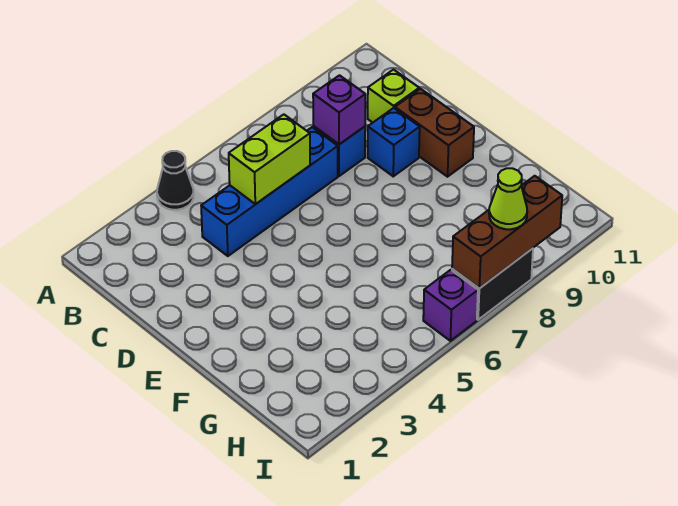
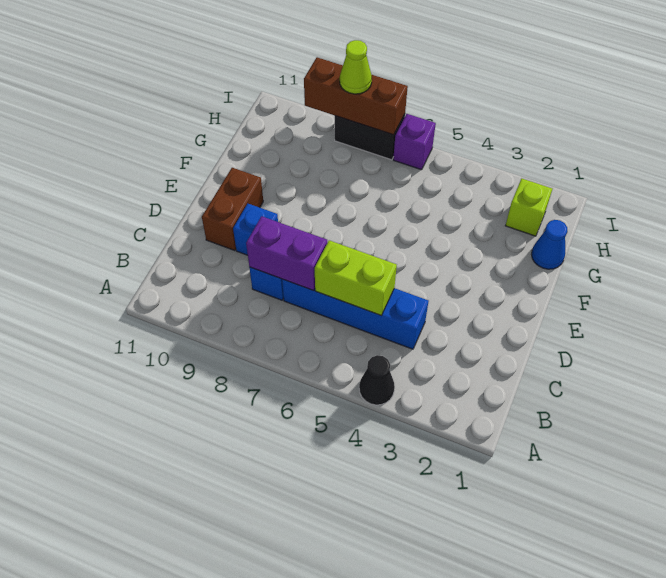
purple 1x1 brick [313,75,365,144] -> purple 1x2 brick [246,216,327,291]
lime 1x1 brick [368,70,419,123] -> lime 1x1 brick moved to [505,179,552,236]
none -> blue 1x1 cone [531,220,567,269]

